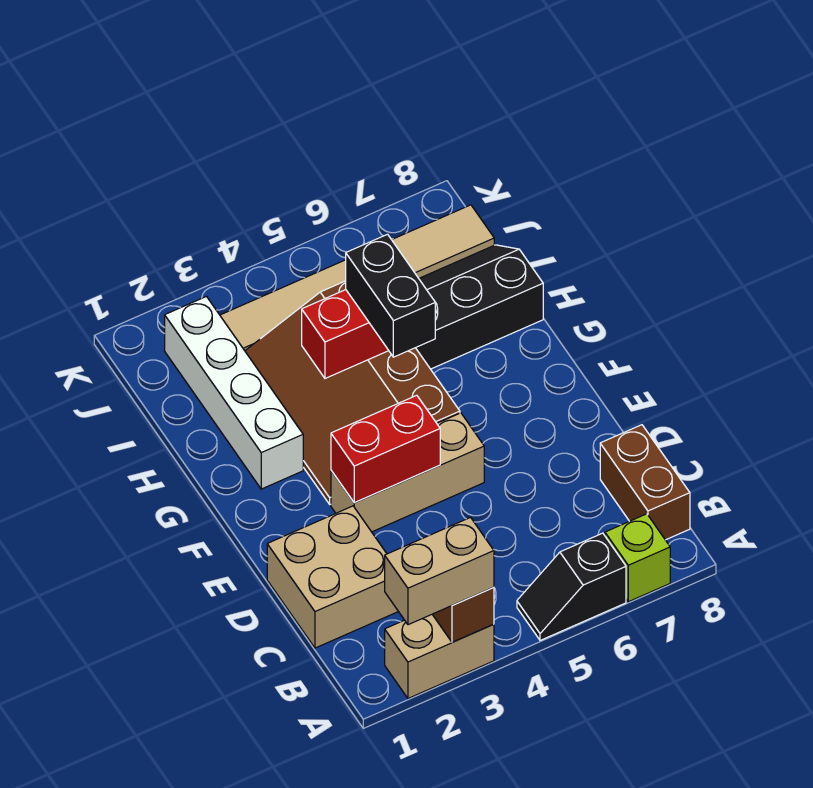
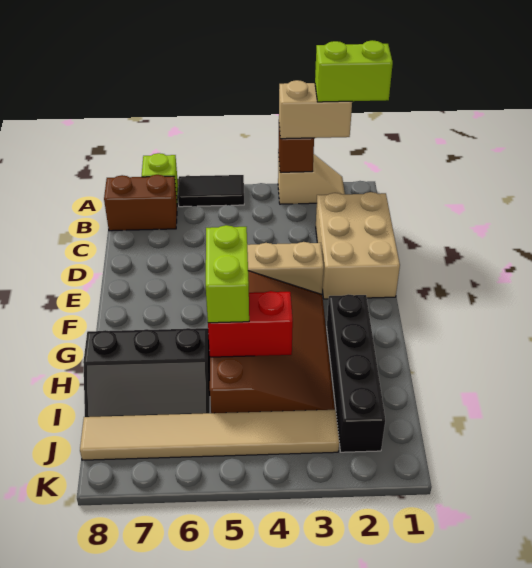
none -> lime 1x2 brick [315,40,393,102]
tan 1x2 brick [385,615,494,698] -> tan 1x2 slope [278,154,345,204]
black 1x2 slope [517,533,626,640] -> black 1x2 tile [178,175,244,207]
brown 1x2 brick [600,425,690,540] -> brown 1x2 brick turned to [104,175,177,231]
tan 2x2 brick [267,506,398,648] -> tan 2x3 brick [316,192,400,299]
red 1x2 brick [331,395,440,503] -> none
white 1x4 brick [165,297,303,489] -> black 1x4 brick [327,294,385,452]
black 1x2 brick [346,234,435,357] -> lime 1x2 brick [206,225,249,323]

